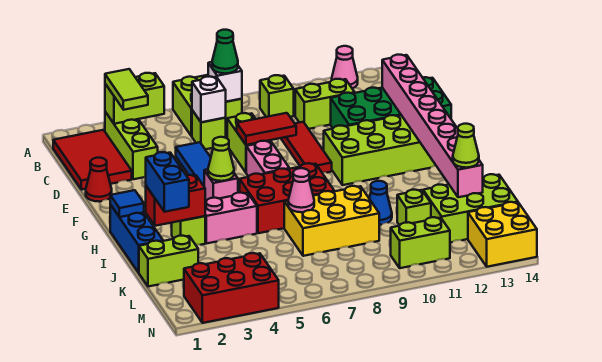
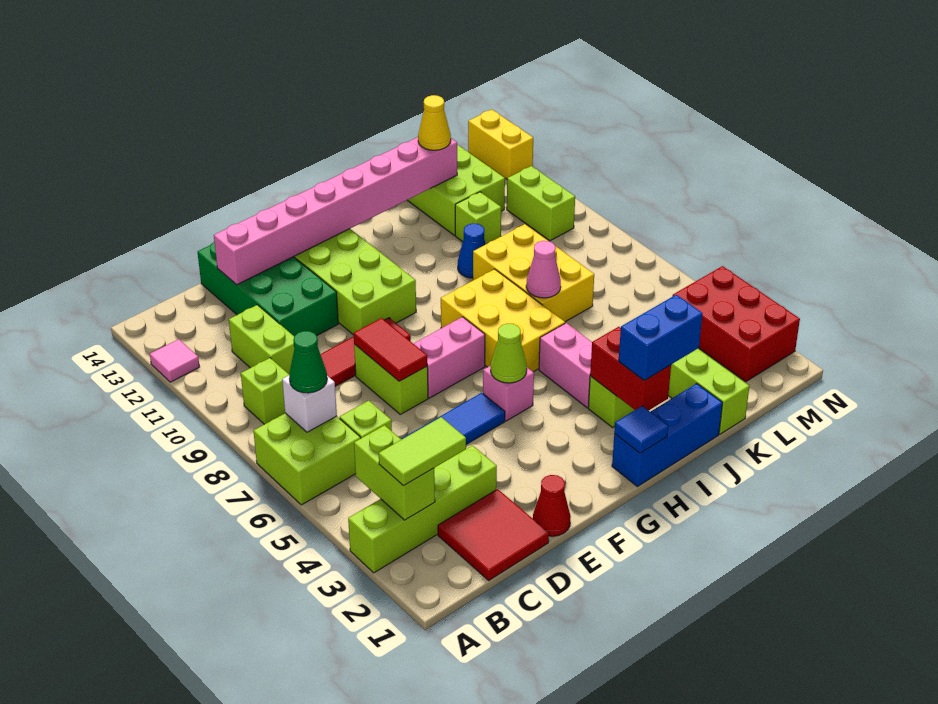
pink 1x1 cone [332,46,358,88] -> pink 1x1 tile [150,339,200,382]
red 2x3 tile [53,130,132,190] -> red 2x2 tile [438,489,549,580]
lime 1x3 brick [105,112,158,179] -> lime 1x4 brick [348,445,497,573]
white 1x1 brick [192,76,226,122] -> none
lime 1x2 brick [227,113,270,172] -> lime 1x2 brick turned to [354,344,428,414]
red 2x3 brick [240,163,334,233] -> yellow 2x3 brick [441,269,565,372]
lime 1x1 cone [453,124,479,168] -> yellow 1x1 cone [418,95,451,150]
yellow 2x2 brick [468,202,537,267] -> yellow 1x2 brick [468,110,533,179]

